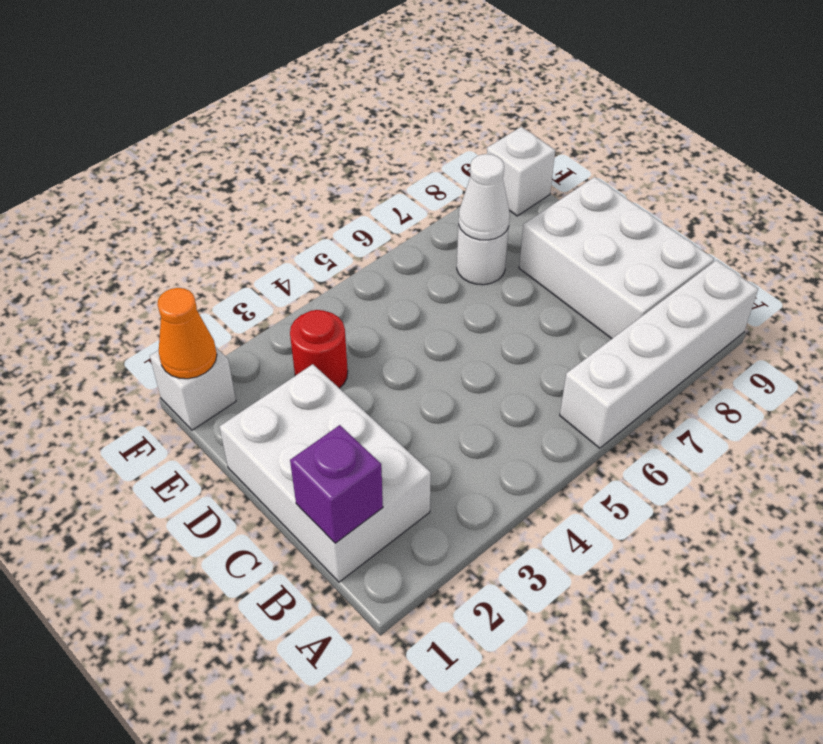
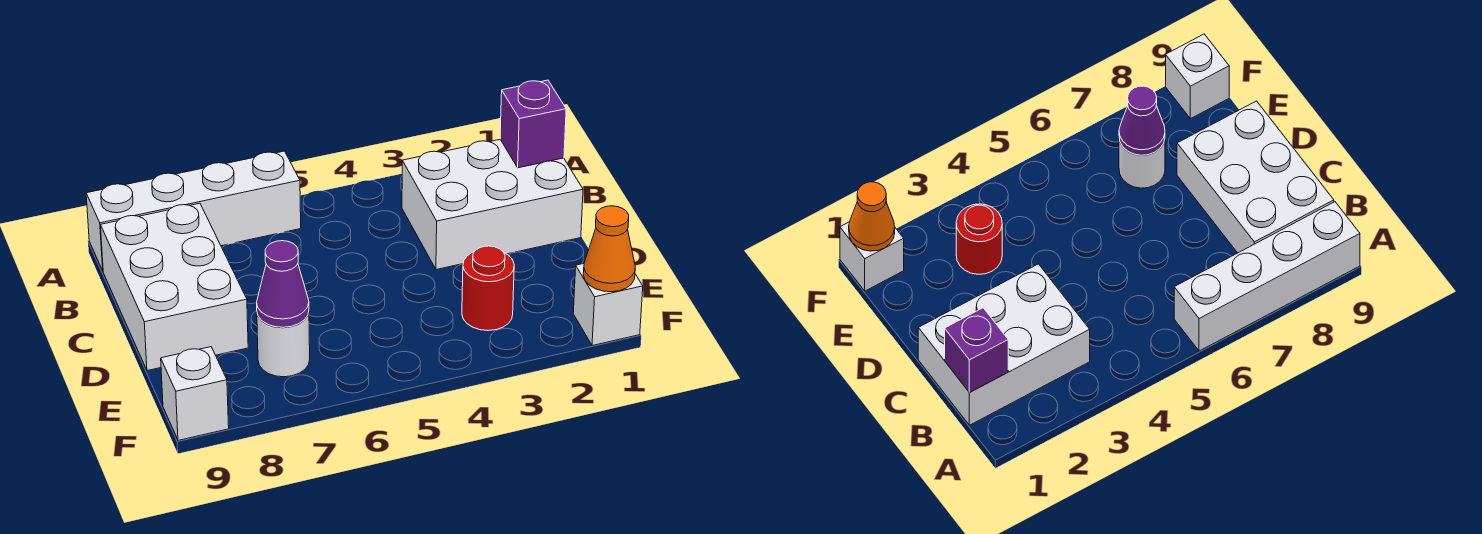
white 2x3 brick [220,364,431,582] -> white 2x3 brick turned to [402,139,583,270]
white 1x1 cone [458,154,510,240] -> purple 1x1 cone [257,241,309,327]

